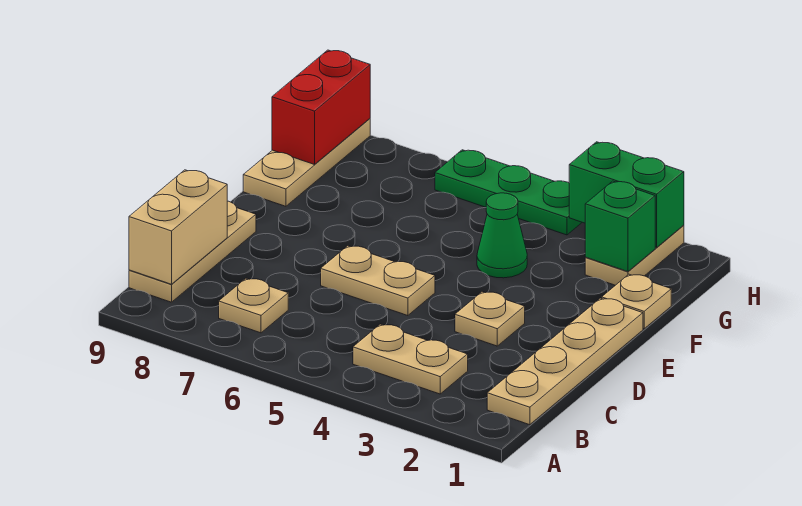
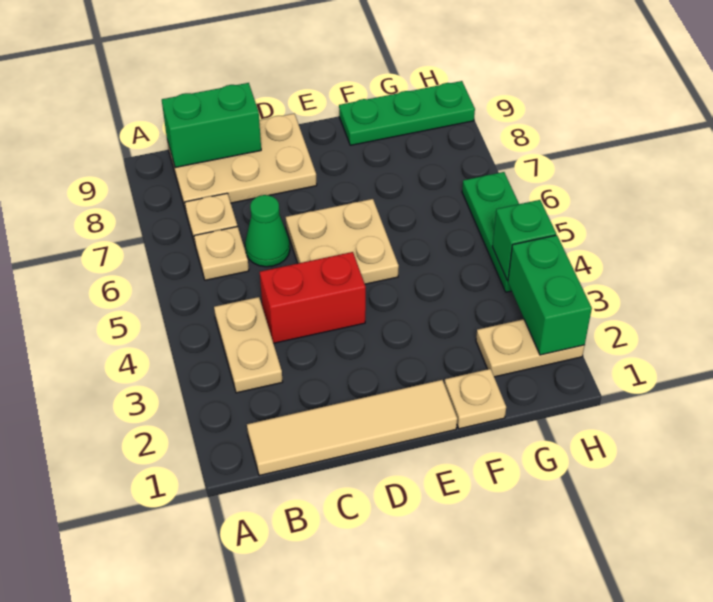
tan 1x4 plate [487,298,643,425] -> tan 1x4 tile [247,380,457,476]
tan 1x3 plate [129,201,256,302] -> tan 2x3 plate [167,114,317,211]
tan 1x2 brick [129,170,227,284] -> green 1x2 brick [162,83,261,168]
tan 1x1 plate [455,292,525,346] -> tan 1x1 plate moved to [194,227,249,280]
tan 1x2 plate [321,246,435,316] -> tan 2x2 plate [286,199,399,284]
green 1x1 cone [477,193,527,278] -> green 1x1 cone moved to [245,195,290,267]
tan 1x3 plate [243,119,370,206] -> green 1x3 plate [339,81,475,145]
green 1x1 brick [585,181,655,272] -> green 1x1 brick moved to [492,200,556,280]
red 1x2 brick [272,50,370,165] -> red 1x2 brick moved to [260,252,366,343]

